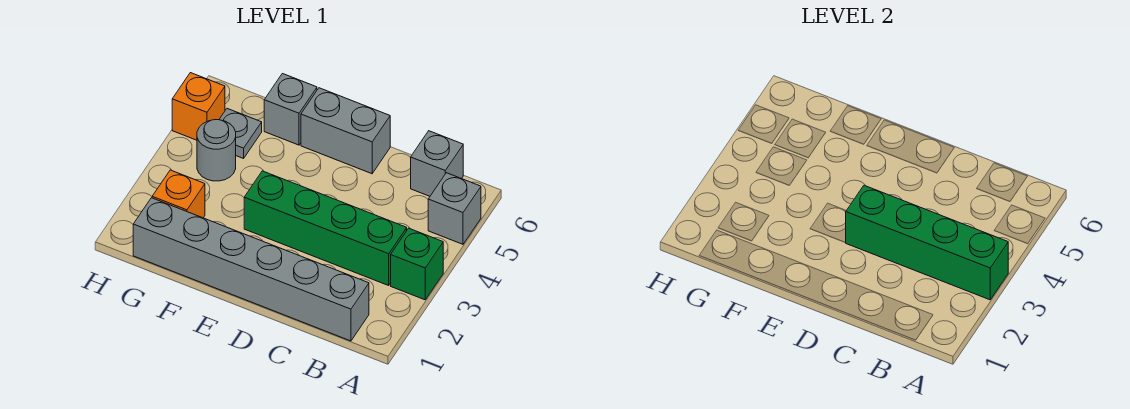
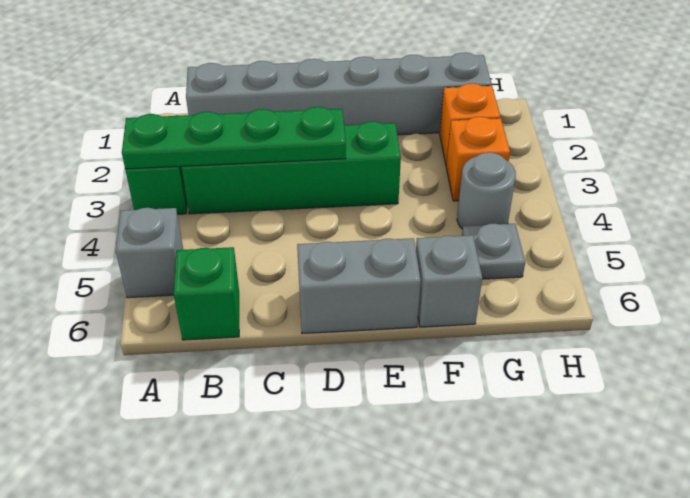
green 1x4 brick [846,185,1008,300] -> green 1x4 plate [122,107,346,169]
grey 1x1 brick [411,131,463,196] -> green 1x1 brick [174,247,239,340]
orange 1x1 brick [172,73,225,140] -> orange 1x1 brick moved to [446,117,510,201]

